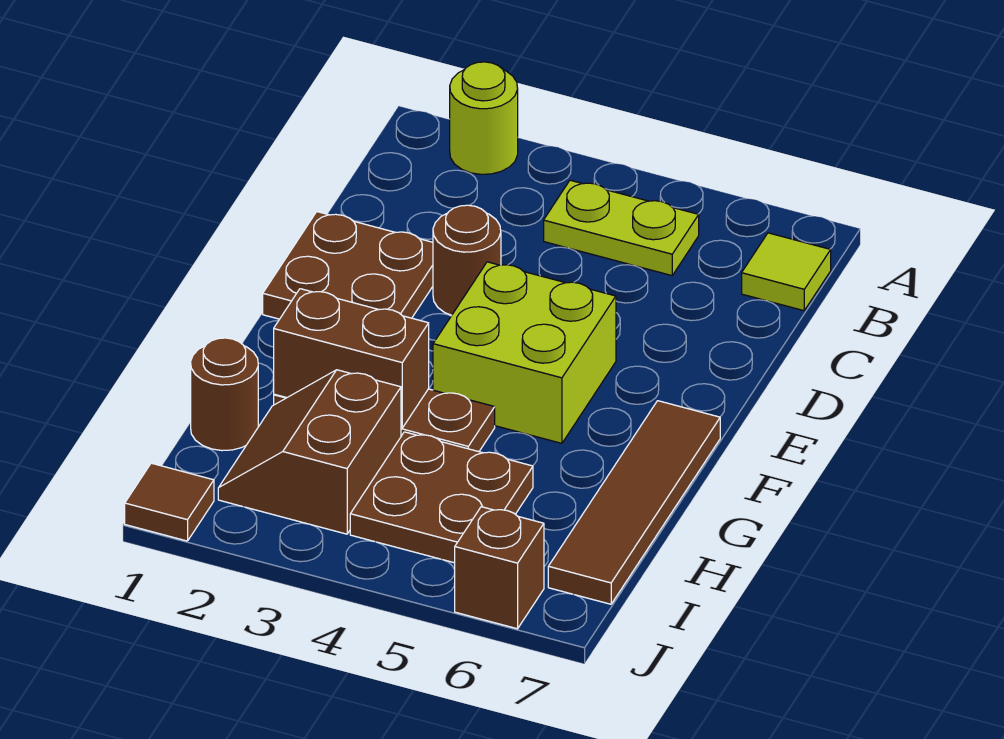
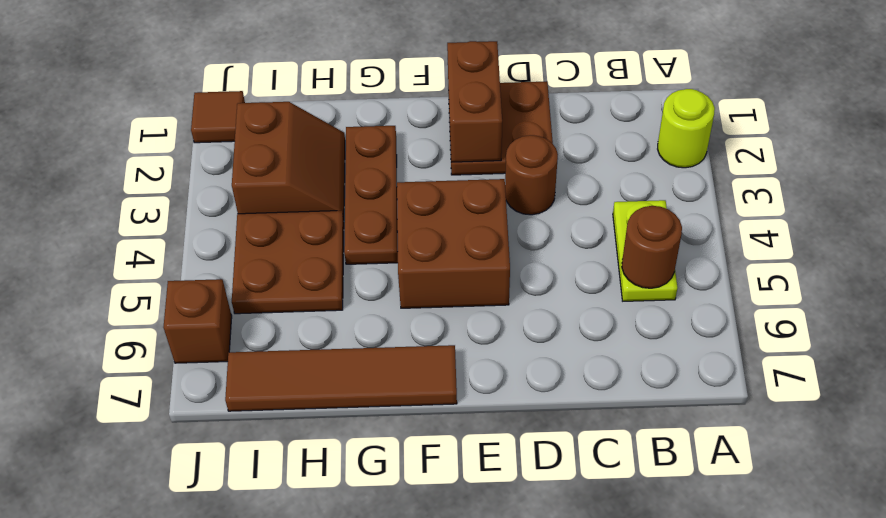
lime 1x1 tile [742,233,831,311] -> none
lime 2x2 brick [433,262,616,443] -> brown 2x2 brick [397,179,510,308]
brown 1x2 brick [274,289,429,428] -> brown 1x2 brick moved to [447,41,502,162]
brown 1x1 round brick [191,338,258,451] -> brown 1x1 round brick moved to [622,206,682,288]
brown 2x2 slope [218,370,401,534] -> brown 2x2 slope turned to [232,102,345,219]

